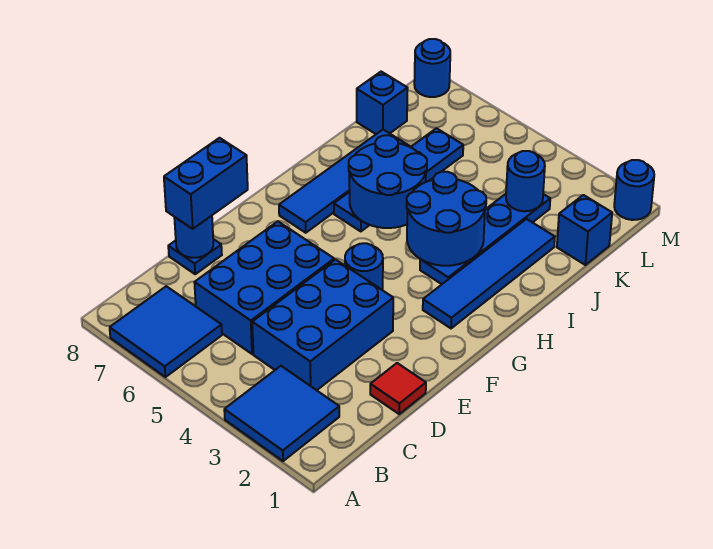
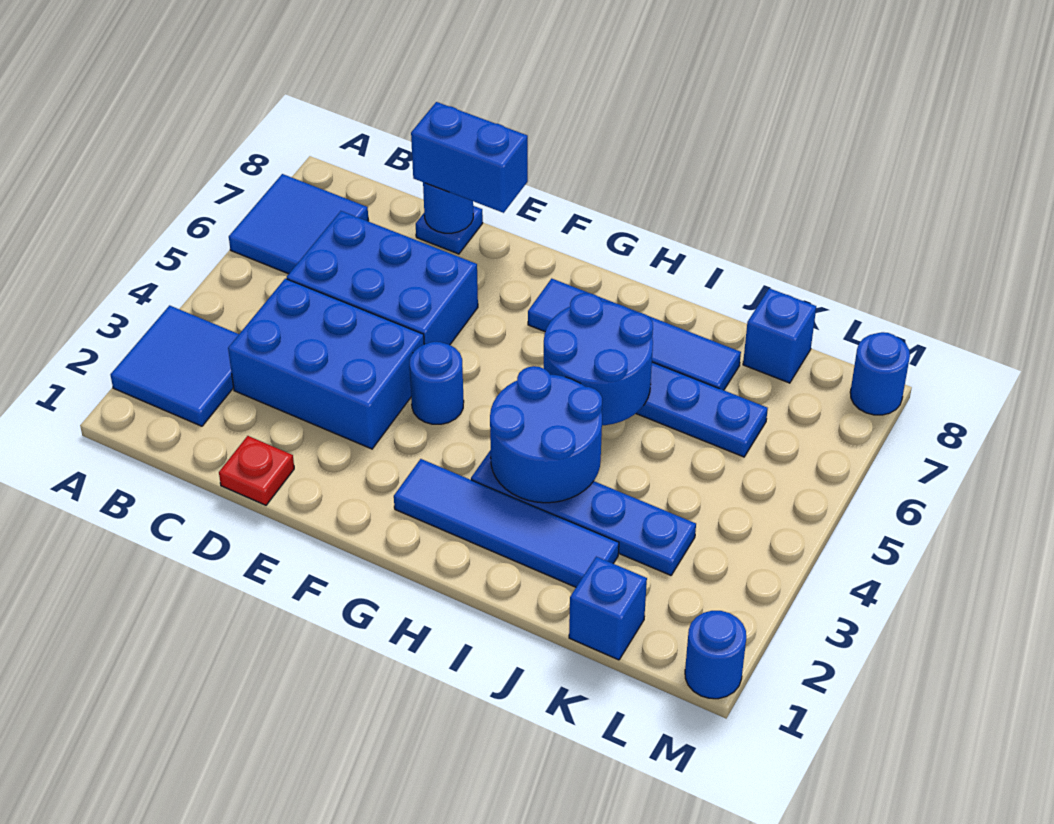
red 1x1 tile [370,363,426,414] -> red 1x1 plate [219,436,294,505]
blue 1x1 round brick [506,151,545,211] -> none

